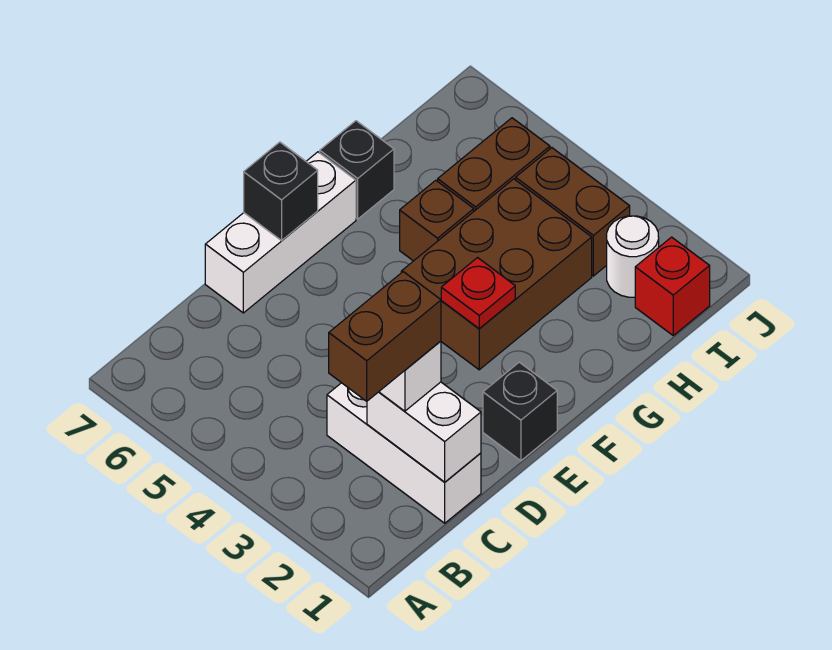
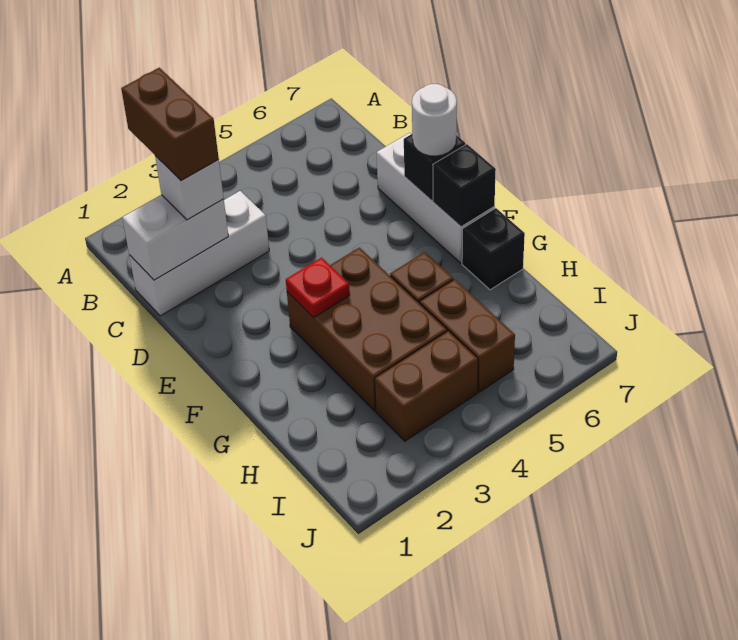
black 1x1 brick [483,362,557,461] -> black 1x1 brick moved to [433,144,496,227]
red 1x1 brick [635,237,710,335] -> none
white 1x1 round brick [607,216,659,297] -> white 1x1 round brick moved to [412,84,457,156]

